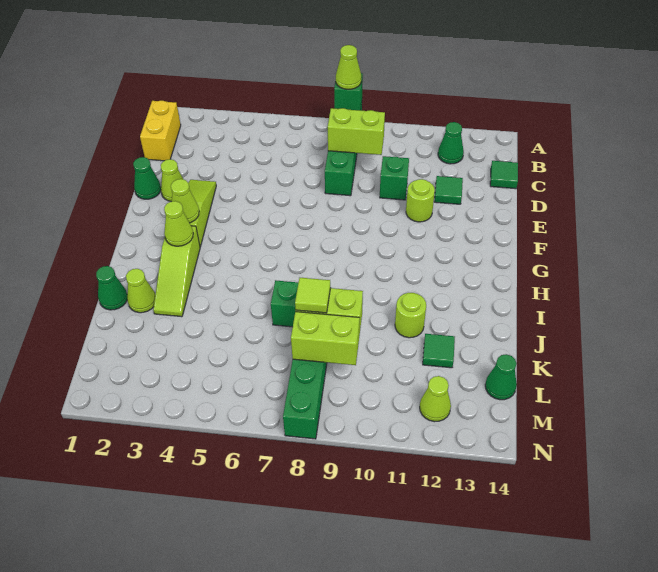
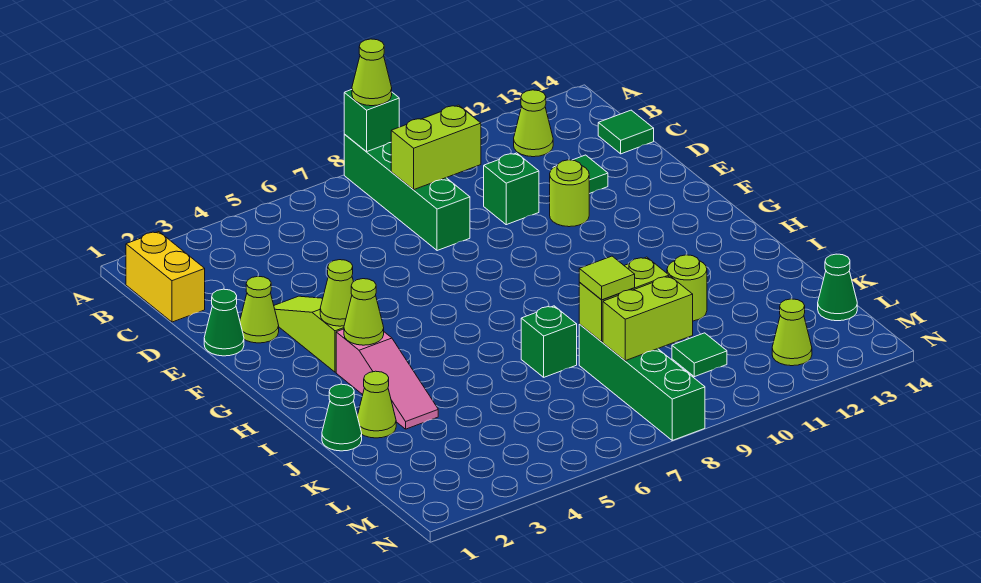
green 1x1 cone [438,122,464,164] -> lime 1x1 cone [514,90,553,157]
lime 1x3 slope [153,226,200,317] -> pink 1x3 slope [336,329,438,429]
green 1x1 tile [423,334,455,368] -> green 1x1 tile moved to [672,333,727,377]

